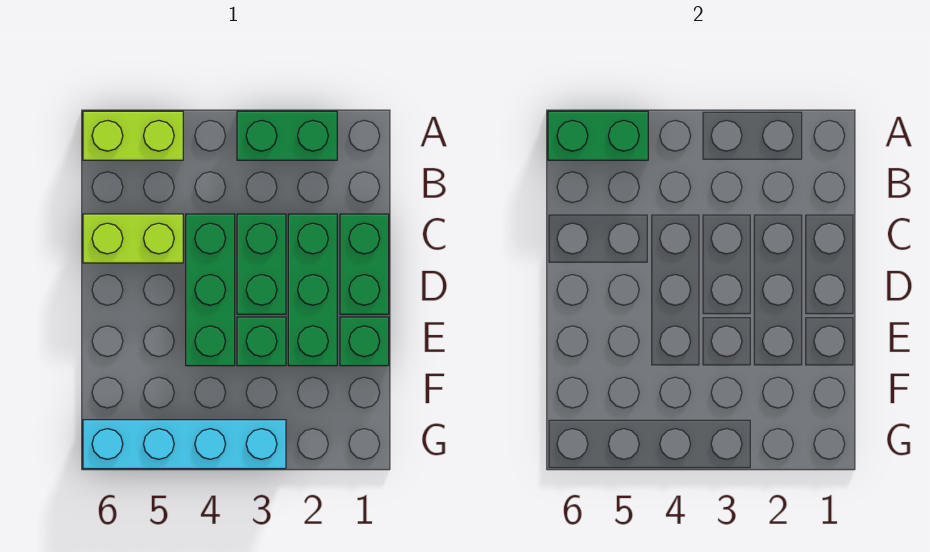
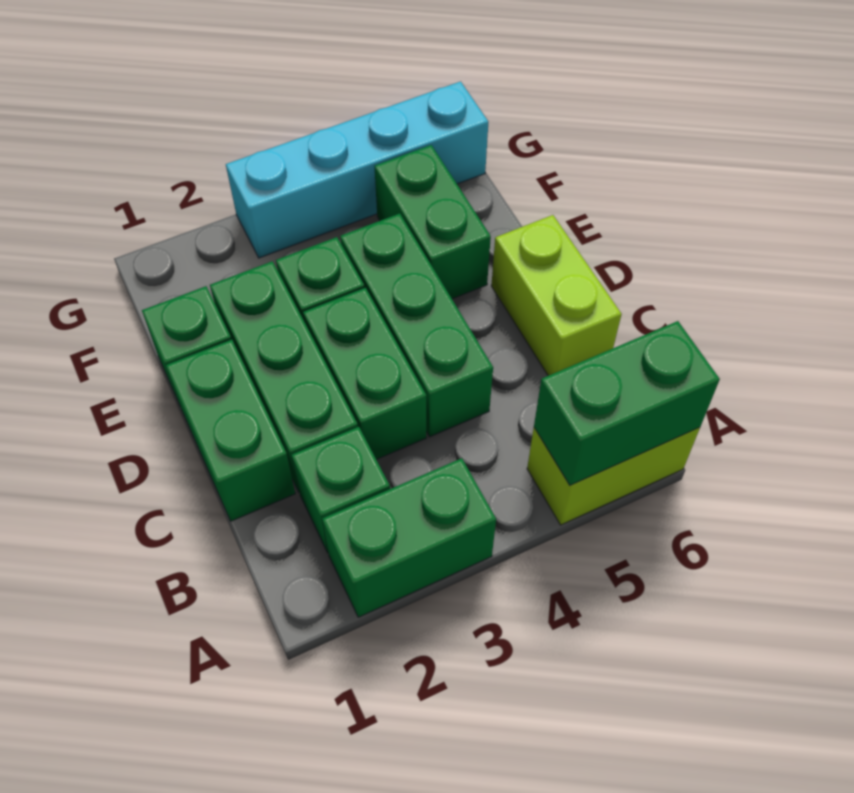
none -> green 1x1 brick [292,427,390,553]
lime 1x2 brick [83,214,183,263] -> lime 1x2 brick turned to [491,215,622,376]
none -> green 1x2 brick [374,145,491,299]

